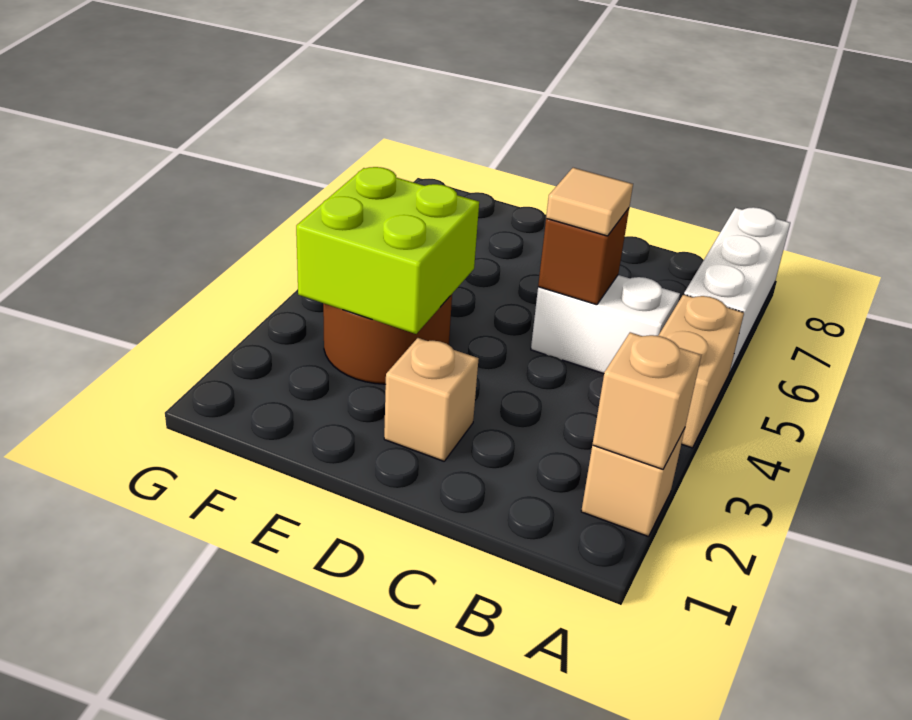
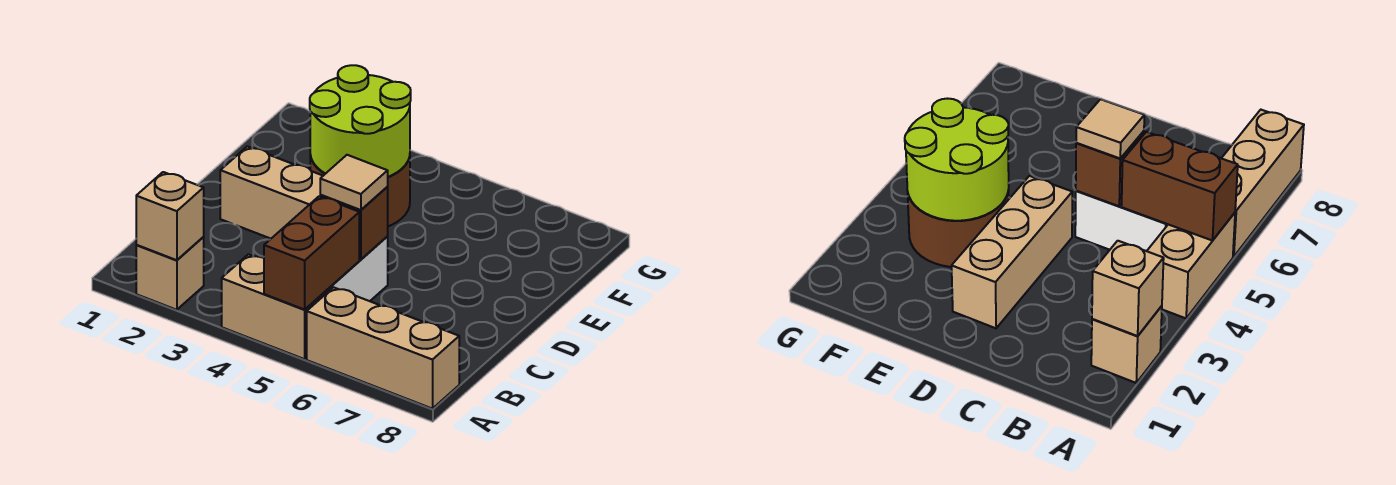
none -> brown 1x2 brick [264,196,359,310]
white 1x3 brick [684,207,790,372] -> tan 1x3 brick [307,287,459,409]
tan 1x1 brick [384,338,479,461] -> tan 1x3 brick [220,146,323,239]
lime 2x2 brick [296,167,479,334] -> lime 2x2 round brick [310,65,411,177]

